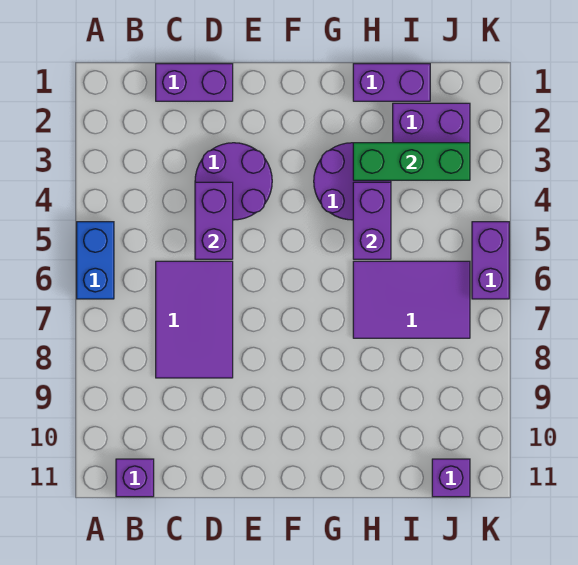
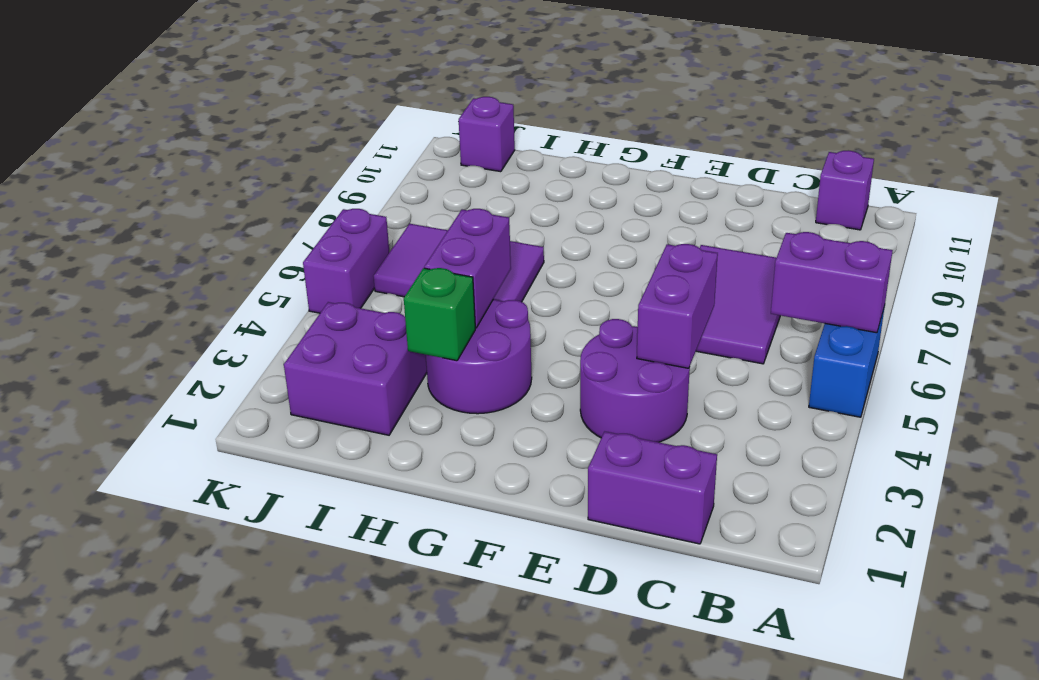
purple 1x2 brick [353,64,430,101] -> purple 1x2 brick moved to [771,232,893,333]
green 1x3 brick [353,143,470,180] -> green 1x1 brick [404,268,475,361]

